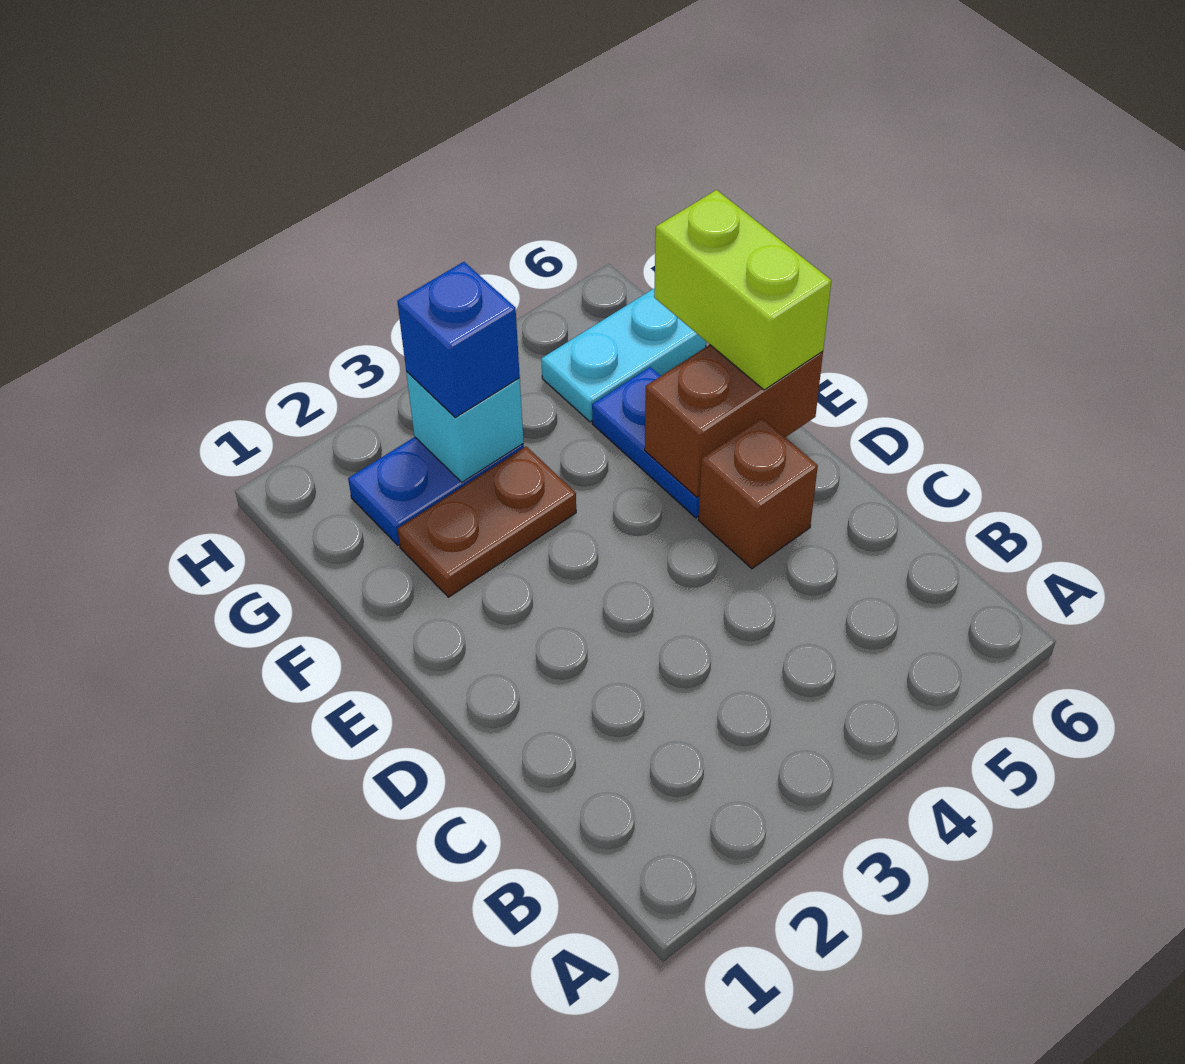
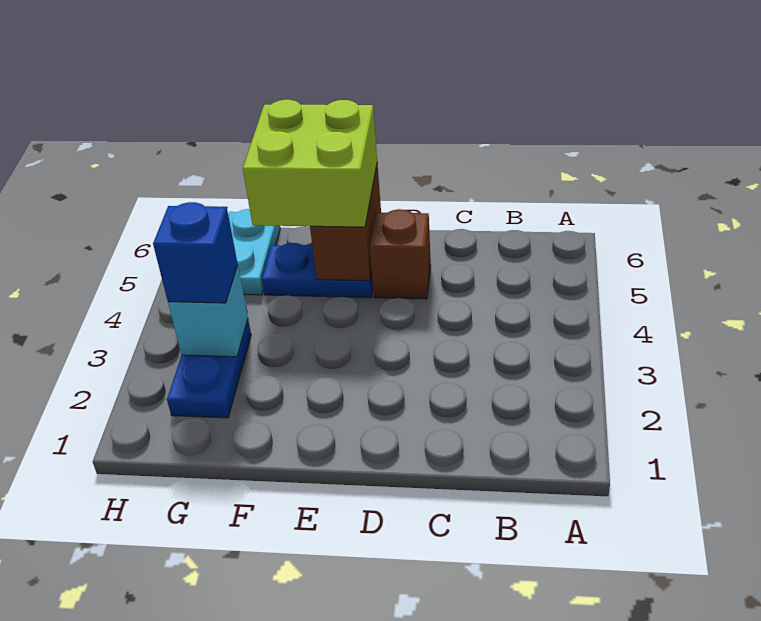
lime 1x2 brick [654,190,831,390] -> lime 2x2 brick [243,100,377,227]
brown 1x2 plate [398,447,576,597] -> none

